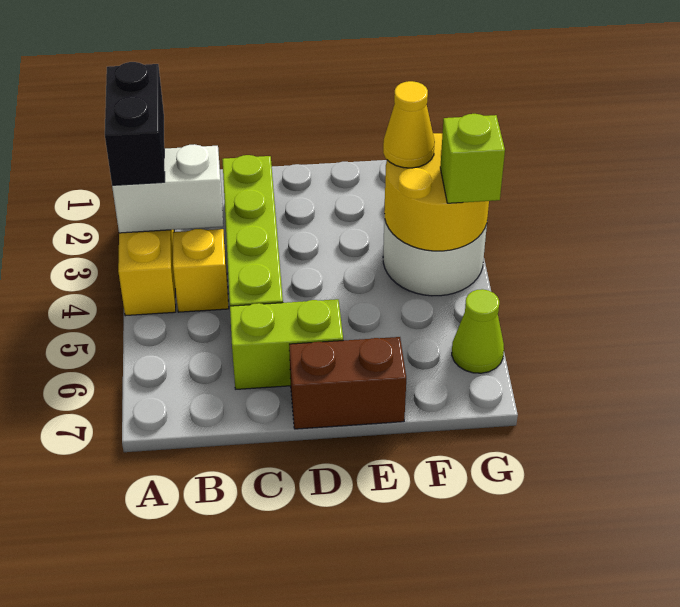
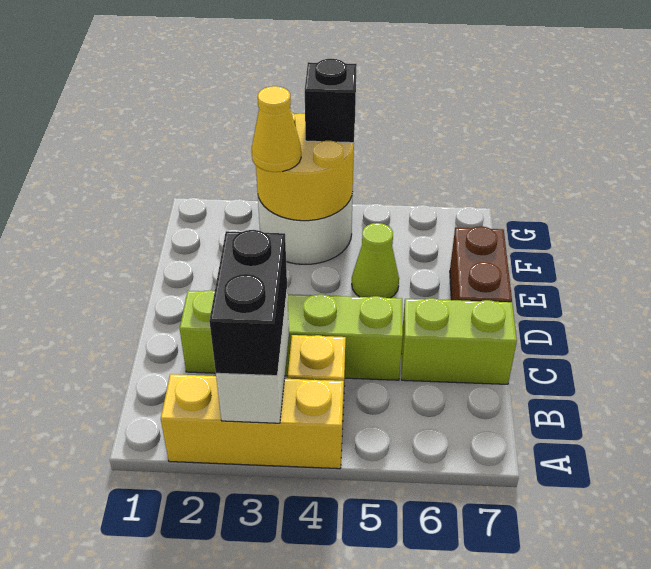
black 1x2 brick [105,62,165,185] -> black 1x2 brick turned to [209,230,287,376]
lime 1x2 brick [230,299,343,389] -> lime 1x2 brick turned to [401,298,517,384]
lime 1x1 brick [440,114,505,203] -> black 1x1 brick [305,59,357,143]
lime 1x1 cone [452,289,504,373] -> lime 1x1 cone moved to [352,223,399,298]

